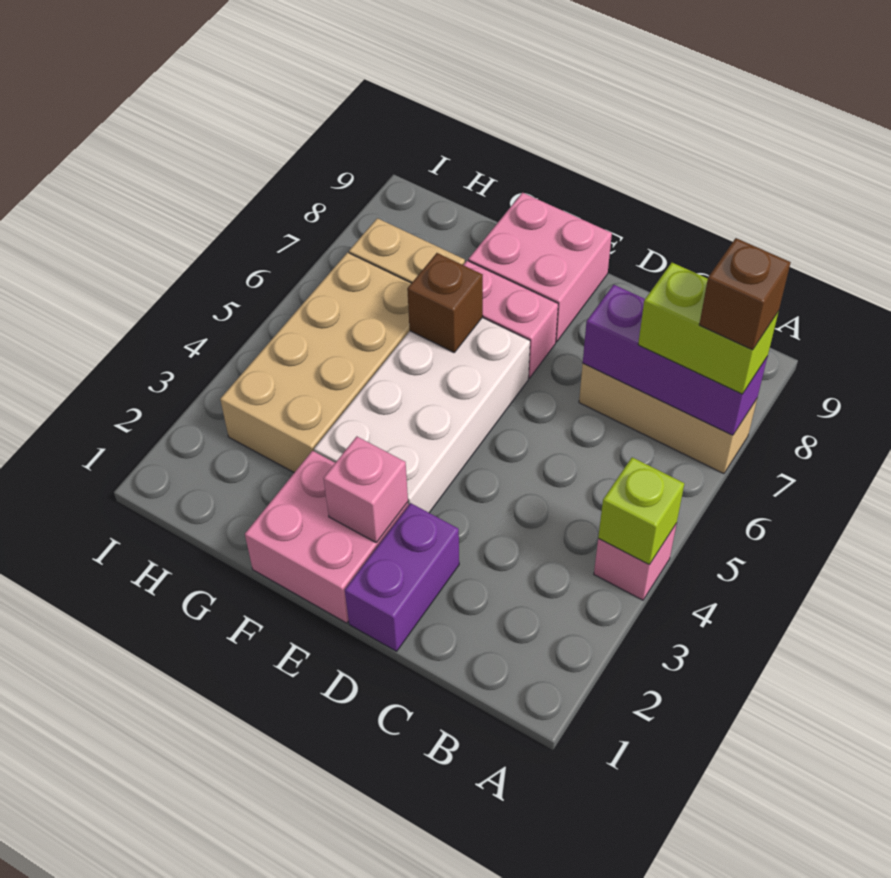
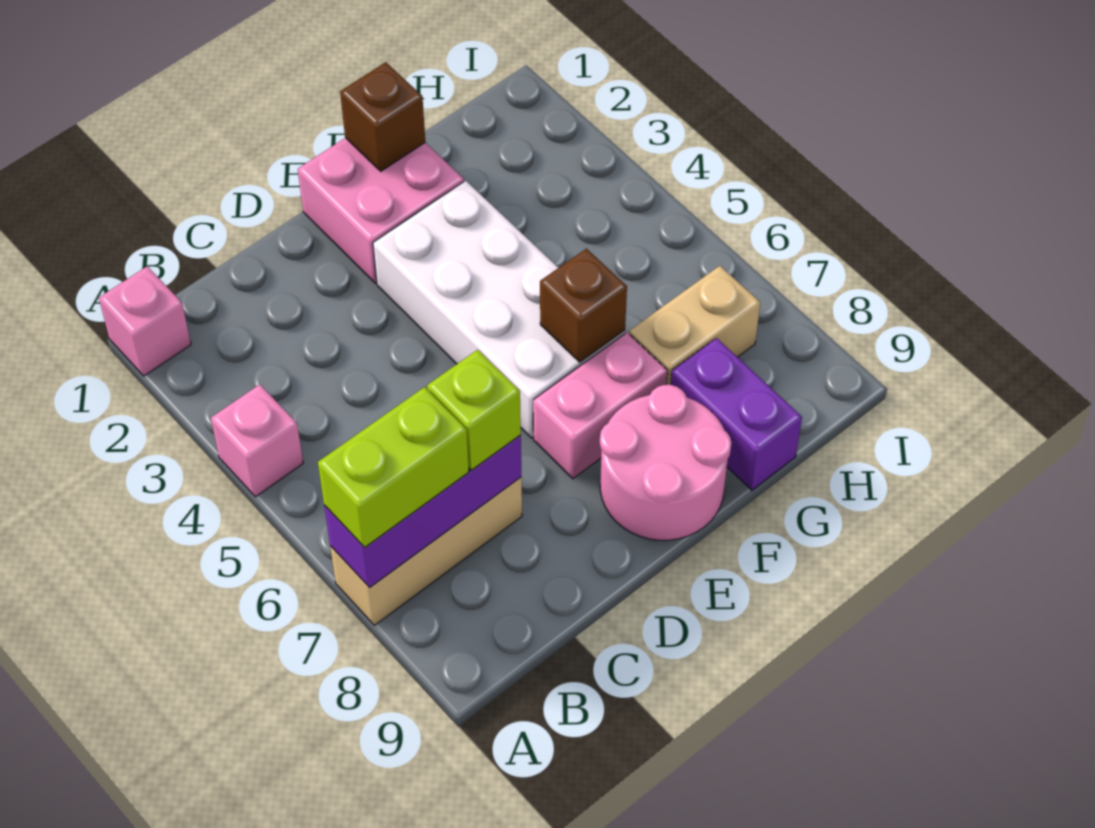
lime 1x1 brick [598,457,684,565] -> lime 1x1 brick moved to [427,350,521,470]
brown 1x1 brick [699,238,791,350] -> brown 1x1 brick moved to [340,62,425,171]
purple 1x2 brick [345,503,459,651] -> purple 1x2 brick moved to [671,338,802,490]
pink 1x1 brick [323,437,408,543] -> pink 1x1 brick moved to [99,266,191,376]
pink 2x2 brick [468,193,612,342] -> pink 2x2 round brick [600,385,732,540]
tan 2x4 brick [220,253,411,473] -> none

